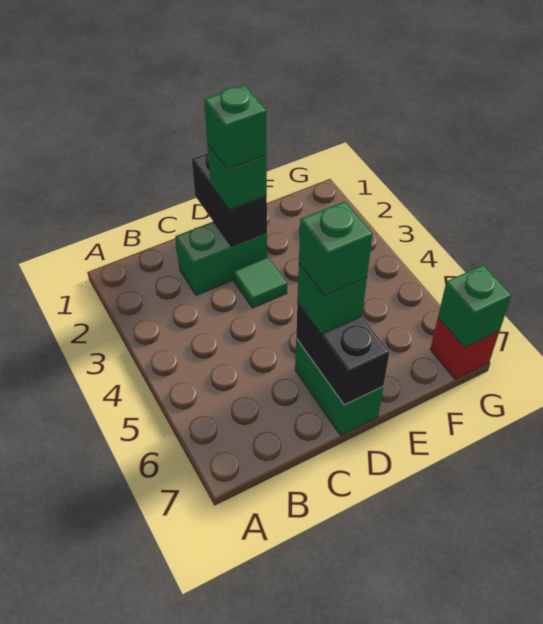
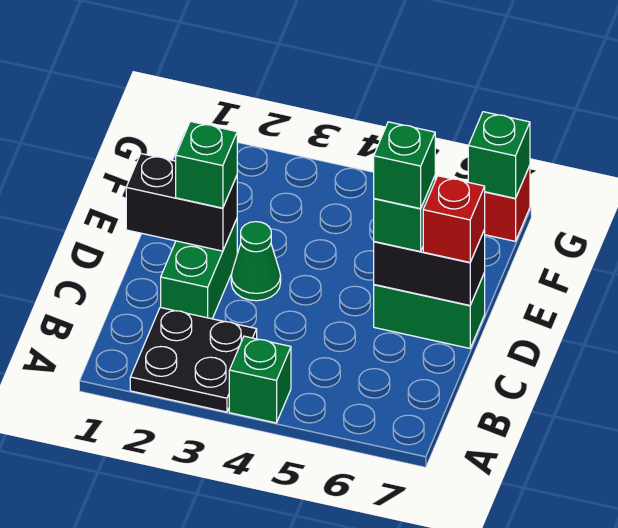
none -> black 2x2 plate [130,307,257,412]
green 1x1 brick [204,85,267,169] -> green 1x1 brick moved to [229,336,291,423]
green 1x1 tile [233,257,287,308] -> green 1x1 cone [231,222,281,301]
none -> red 1x1 brick [423,176,485,262]

